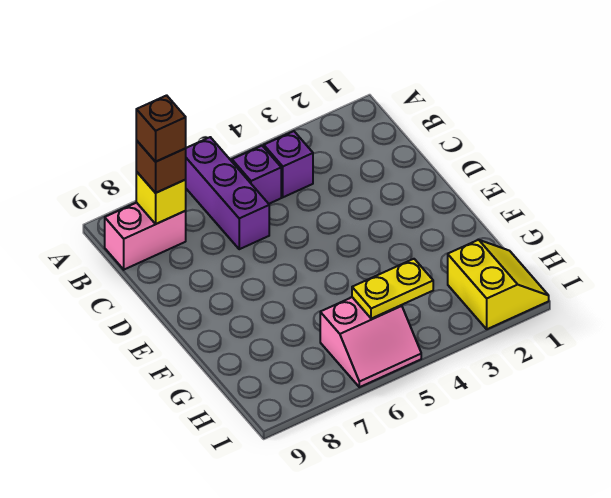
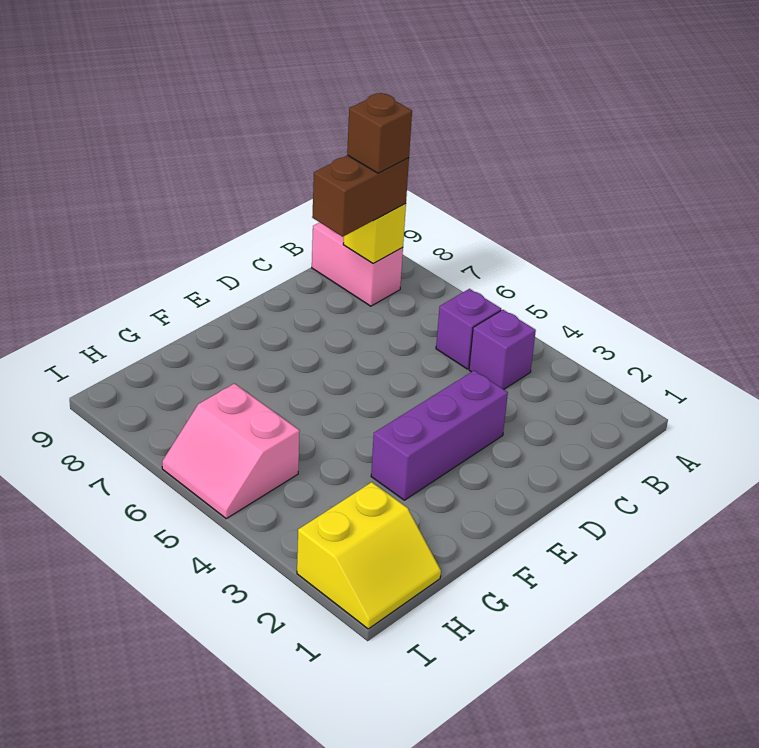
purple 1x3 brick [185,137,269,249] -> purple 1x3 brick moved to [371,371,508,500]
brown 1x1 brick [136,141,186,193] -> brown 1x2 brick [312,155,409,237]
yellow 1x2 plate [352,259,433,319] -> none

